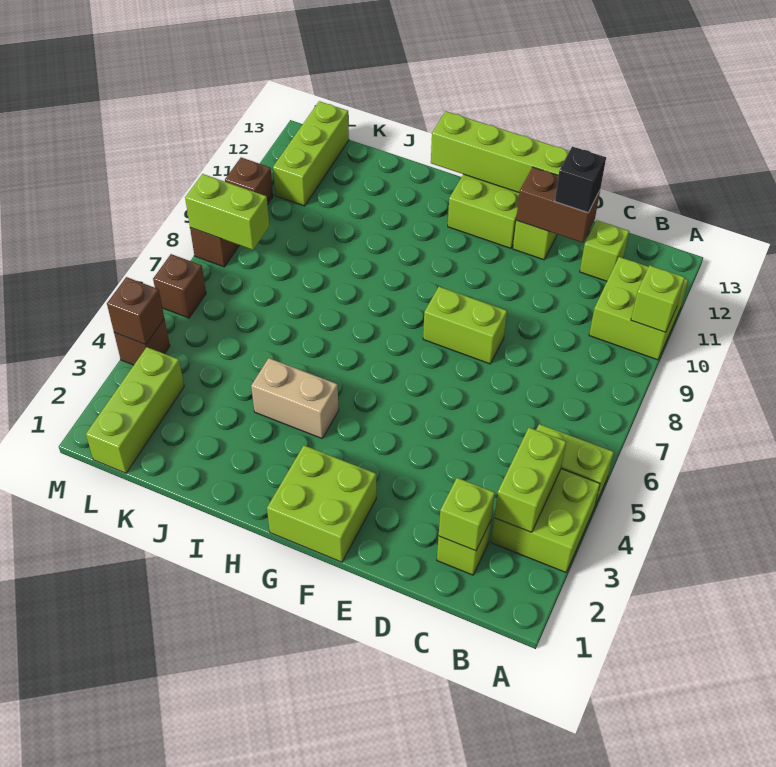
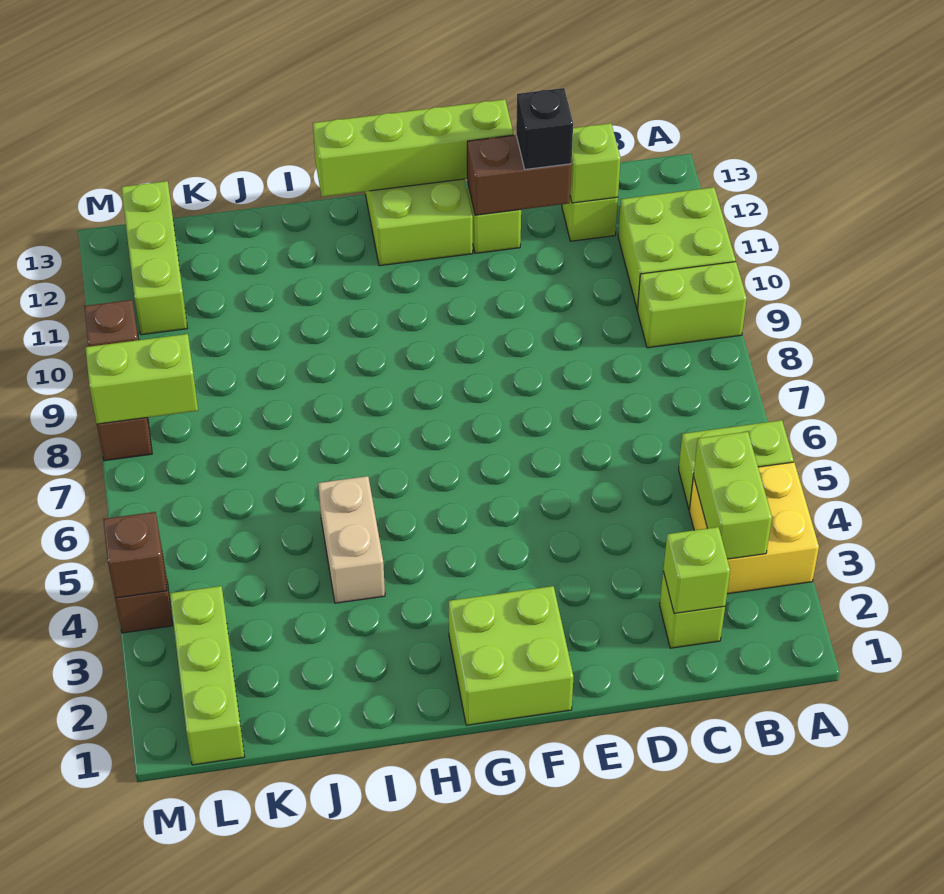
lime 2x2 brick [491,469,600,572] -> yellow 2x2 brick [689,462,819,594]
lime 1x1 brick [631,266,685,332] -> lime 1x1 brick moved to [570,123,621,203]
lime 1x2 brick [423,287,507,364] -> lime 1x2 brick moved to [637,262,747,348]
tan 1x2 brick [251,358,339,438] -> tan 1x2 brick turned to [318,476,385,603]
brown 1x1 brick [153,254,206,318] -> none

